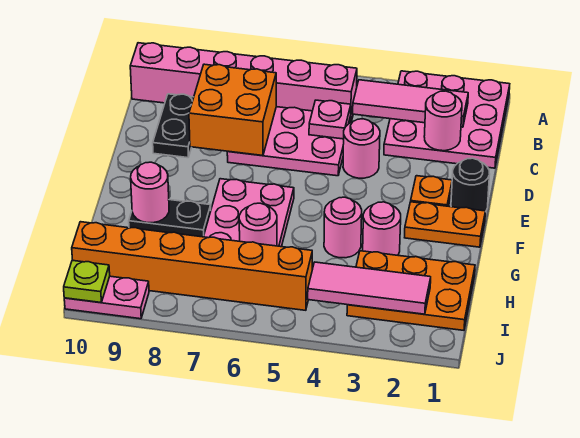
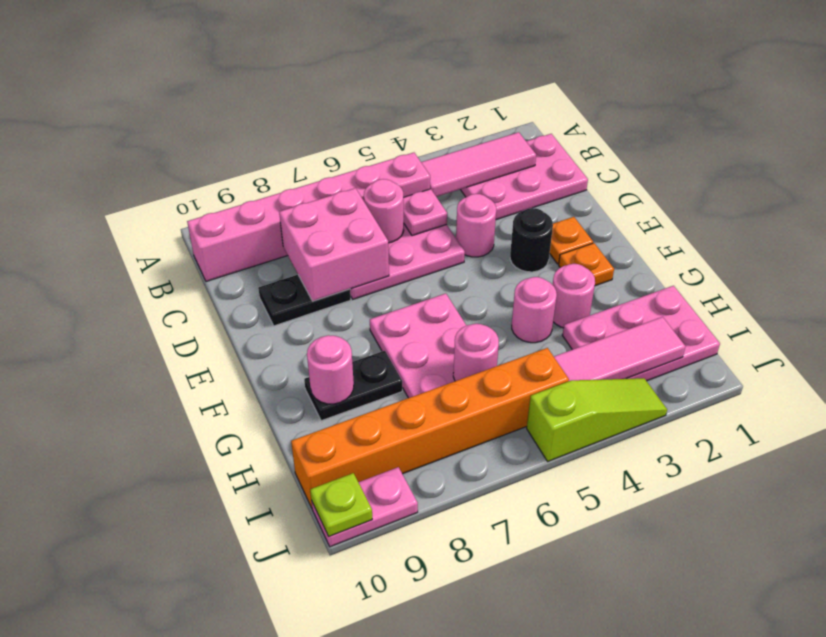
pink 3x3 plate [384,71,510,168] -> pink 2x3 plate [460,134,588,220]
pink 1x1 round brick [424,91,462,151] -> pink 1x1 round brick moved to [364,179,404,243]
orange 2x2 brick [189,64,276,156] -> pink 2x2 brick [279,188,389,301]
black 1x2 plate [153,94,194,158] -> black 1x2 plate turned to [258,275,351,326]
black 1x1 round brick [451,158,490,212] -> black 1x1 round brick moved to [510,208,553,272]
orange 1x2 plate [405,202,485,247] -> orange 1x1 plate [559,243,614,286]
orange 2x3 plate [347,251,475,330] -> pink 2x3 plate [563,286,720,381]
none -> lime 1x3 slope [527,378,667,461]

